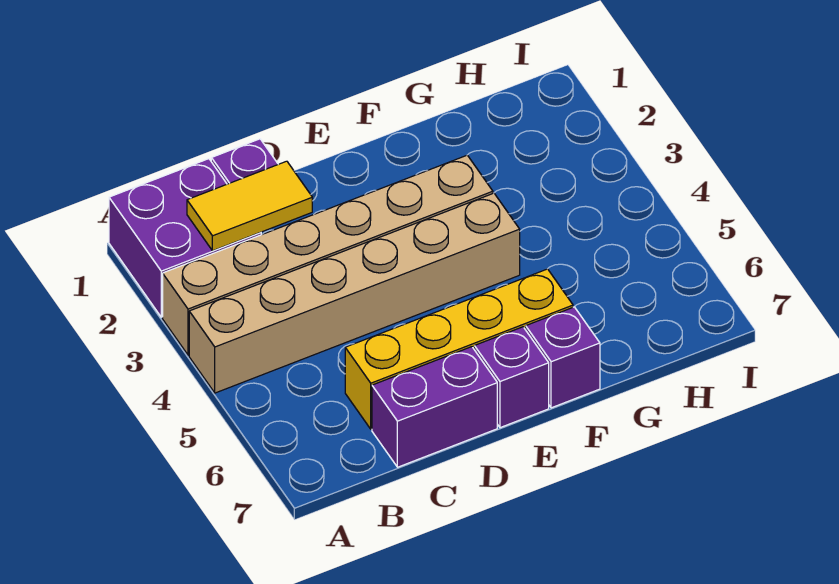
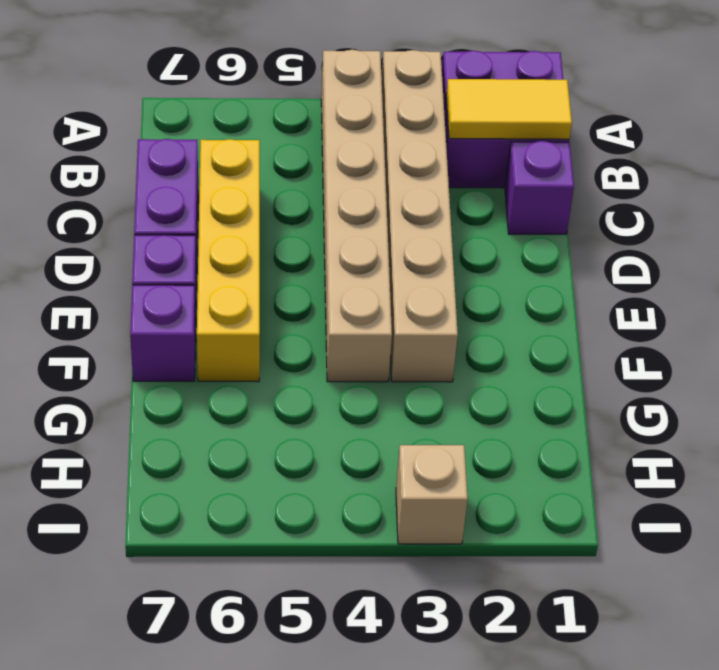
yellow 1x2 tile [187,161,312,251] -> yellow 1x2 tile turned to [446,79,572,139]
none -> tan 1x1 brick [396,445,468,544]

